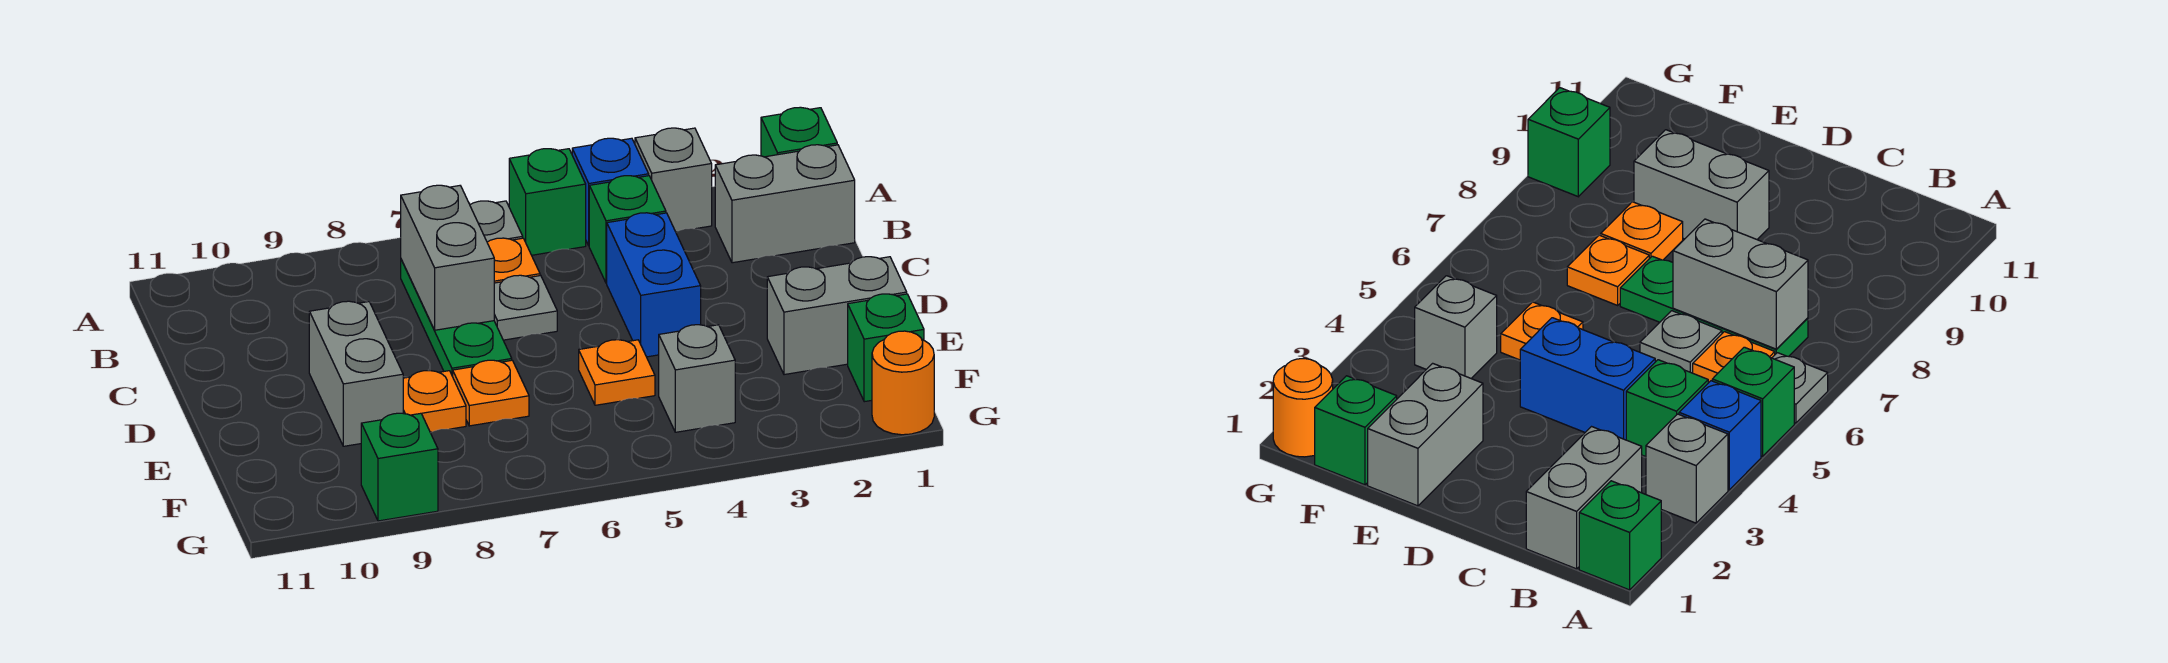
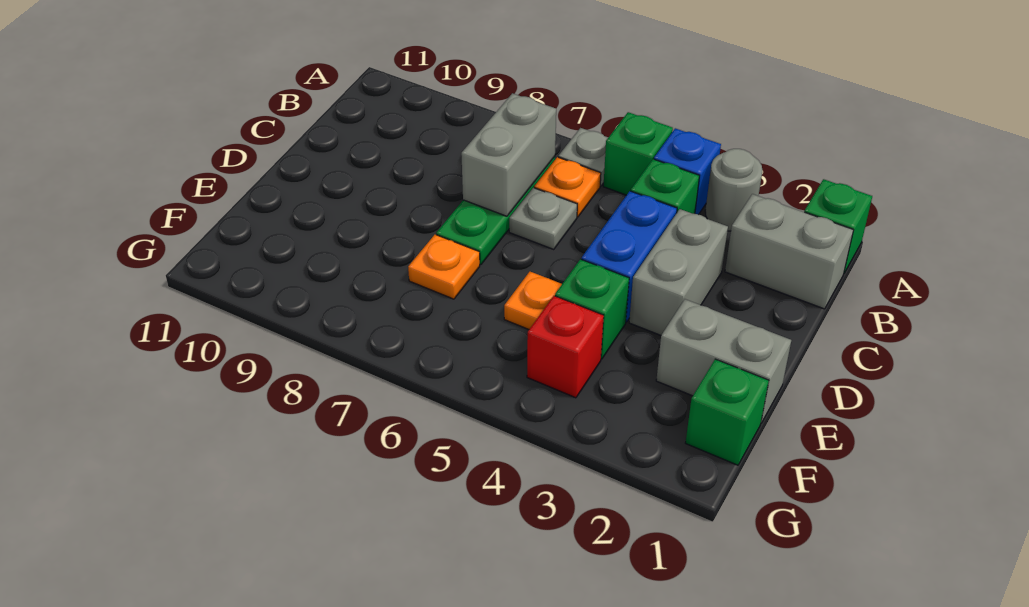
grey 1x1 brick [635,128,712,232] -> grey 1x1 round brick [705,149,762,231]
grey 1x2 brick [309,301,403,446] -> grey 1x2 brick moved to [629,209,728,335]
orange 1x1 plate [403,371,466,432] -> none
grey 1x1 brick [659,325,735,432] -> red 1x1 brick [527,296,604,398]
orange 1x1 round brick [872,331,934,435] -> none
green 1x1 brick [361,413,438,521] -> green 1x1 brick moved to [555,259,629,359]

